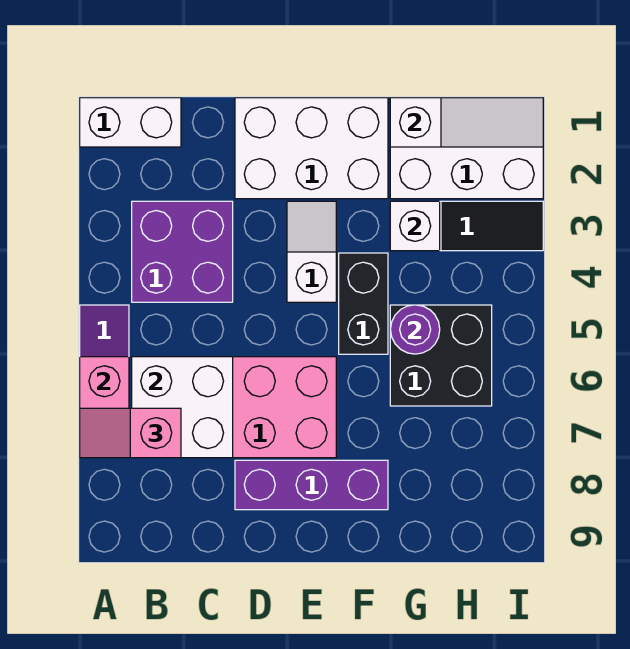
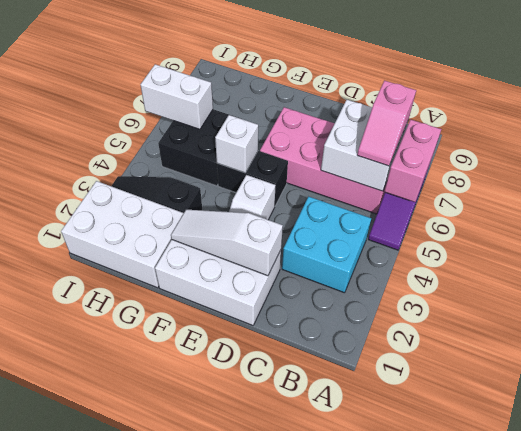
white 1x2 brick [80,98,181,147] -> white 1x2 brick moved to [140,64,213,129]
pink 1x2 slope [80,408,181,458] -> pink 1x2 slope turned to [357,81,416,166]
purple 2x2 brick [132,201,233,302] -> cyan 2x2 brick [282,197,371,293]
purple 1x3 brick [235,460,388,510] -> none
black 1x2 brick [339,253,388,354] -> black 1x2 brick turned to [217,151,288,206]
white 1x3 slope [390,98,543,147] -> white 1x3 slope moved to [171,210,283,276]
white 1x1 brick [390,201,440,251] -> white 1x1 brick moved to [215,115,258,173]
purple 1x1 round brick [390,305,440,354] -> none

